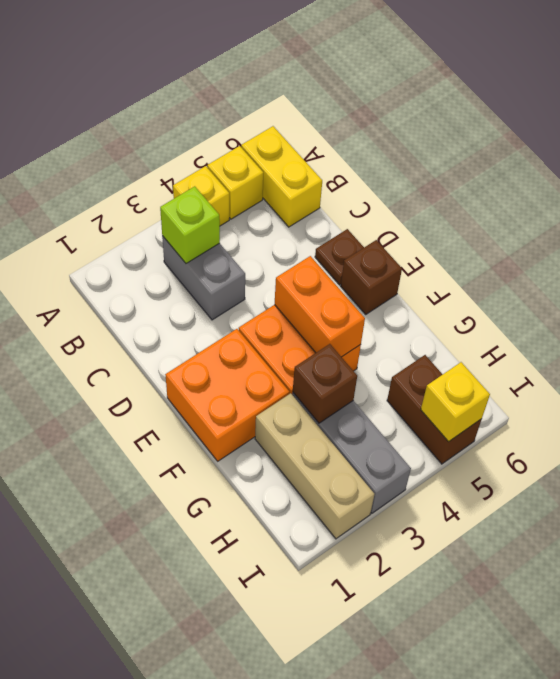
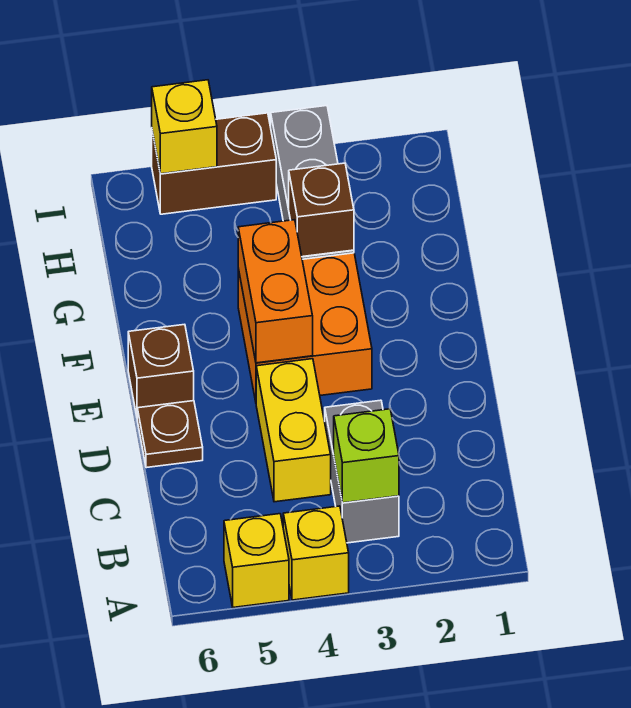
yellow 1x2 brick [241,126,322,227] -> yellow 1x2 brick moved to [256,359,331,502]
orange 2x2 brick [165,329,289,461] -> none
tan 1x3 brick [255,393,374,539] -> none
brown 1x2 brick [387,355,482,464] -> brown 1x2 brick turned to [152,113,276,214]

